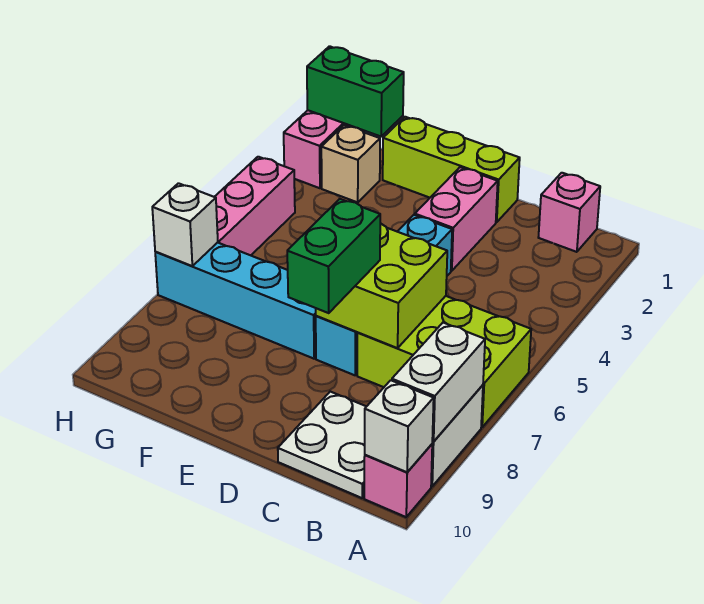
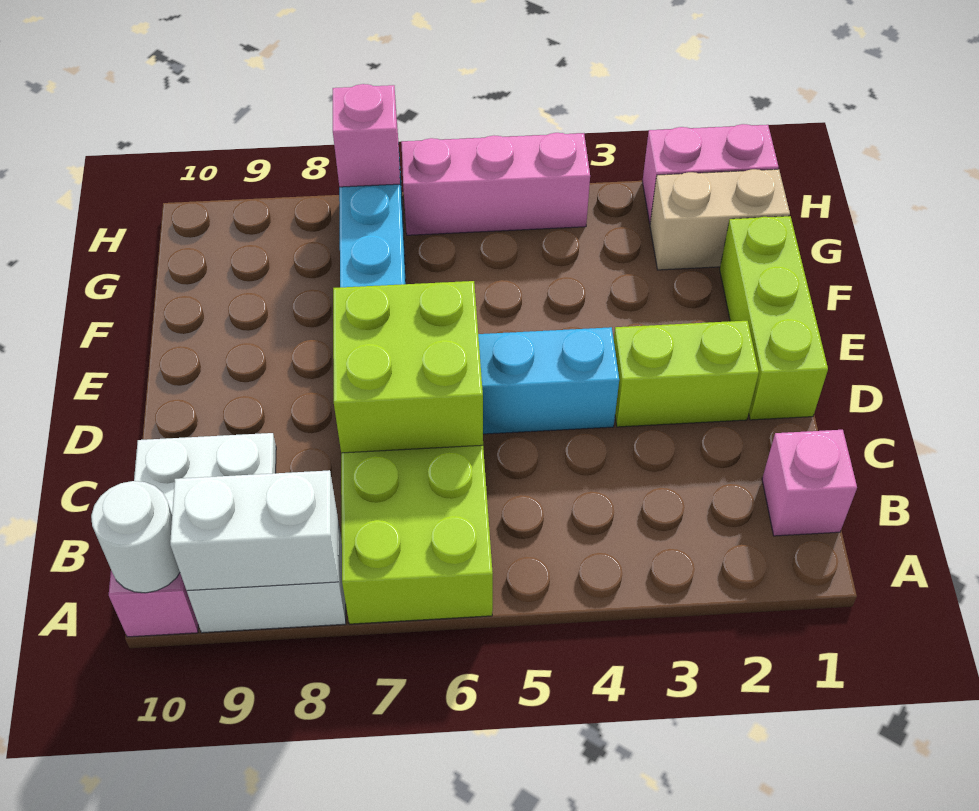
white 1x1 brick [365,380,434,472] -> white 1x1 round brick [91,481,180,593]
pink 1x2 brick [415,167,498,271] -> lime 1x2 brick [614,321,759,427]
green 1x2 brick [287,199,380,313] -> none
green 1x2 brick [307,46,404,136] -> none
tan 1x1 brick [321,125,380,202] -> tan 1x2 brick [650,169,790,270]
white 1x1 brick [152,183,218,266] -> pink 1x1 brick [333,84,400,187]

